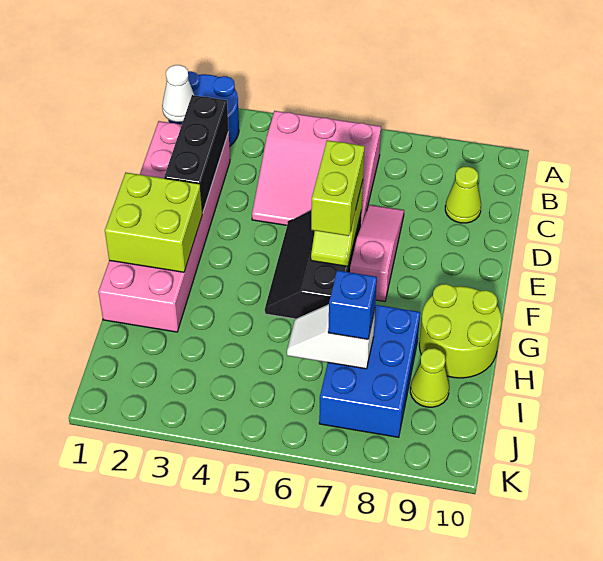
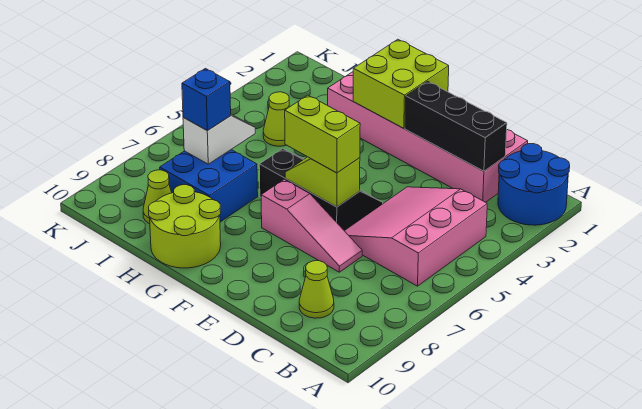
white 1x1 cone [162,65,194,122] -> none
blue 2x3 brick [319,305,420,437] -> blue 2x2 brick [160,150,258,222]
none -> lime 1x1 cone [263,92,289,146]

